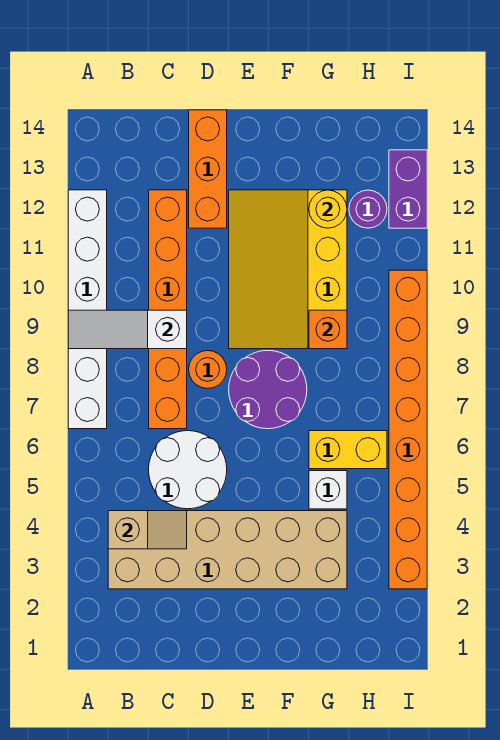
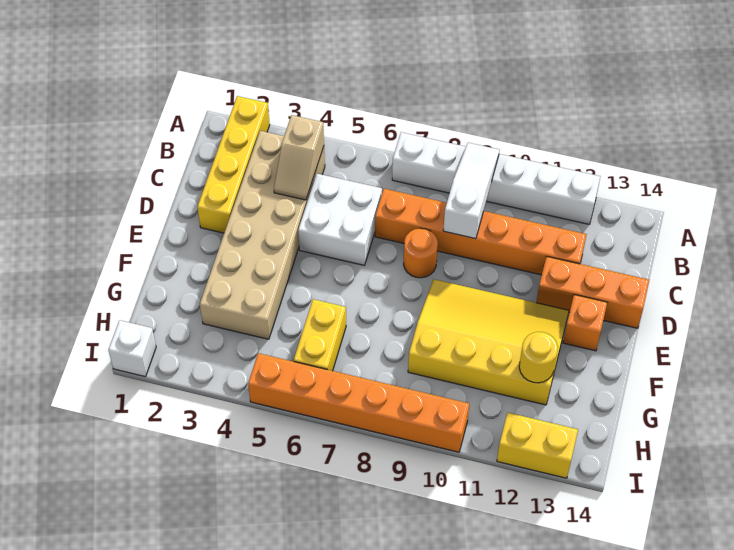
none -> yellow 1x4 brick [197,96,270,233]
white 2x2 round brick [149,431,227,509] -> white 2x2 brick [298,174,382,265]
purple 2x2 round brick [229,350,307,429] -> none
white 1x1 brick [309,471,347,509] -> white 1x1 brick moved to [108,320,156,377]
orange 1x1 brick [309,310,347,349] -> orange 1x1 brick moved to [563,295,607,351]
purple 1x1 round brick [349,190,387,228] -> none
orange 1x8 brick [389,270,427,589] -> orange 1x6 brick [248,353,469,452]
purple 1x2 brick [389,150,427,228] -> yellow 1x2 brick [497,413,578,478]

